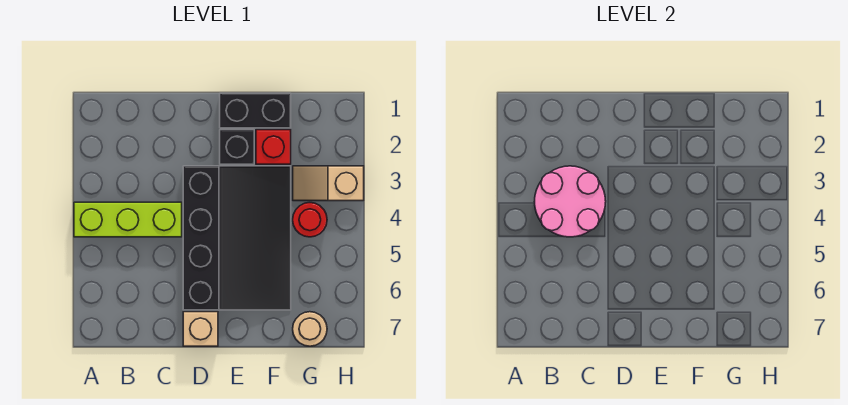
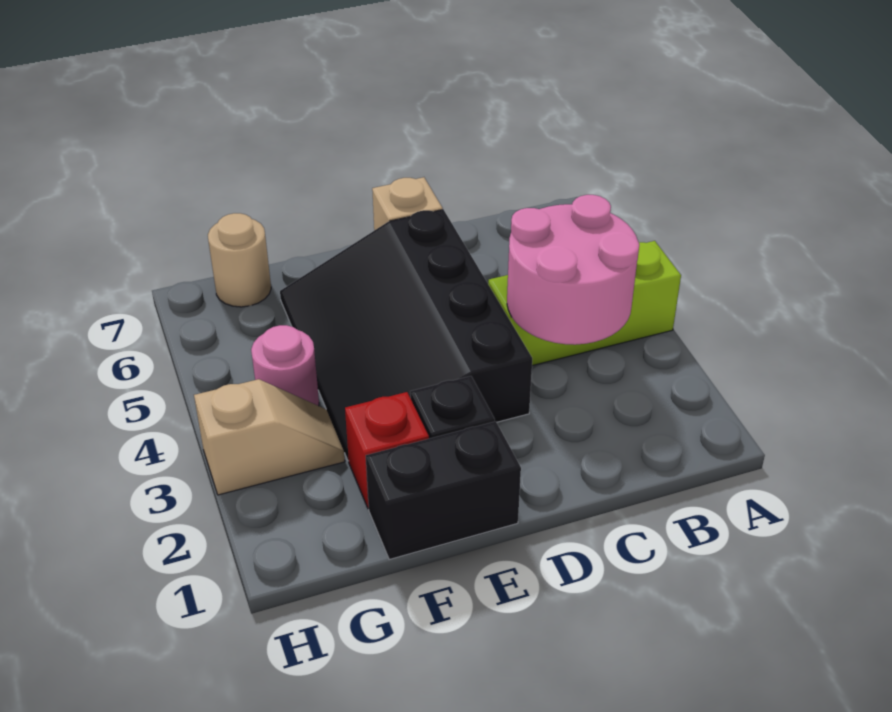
red 1x1 round brick [293,203,327,237] -> pink 1x1 round brick [251,325,319,406]

